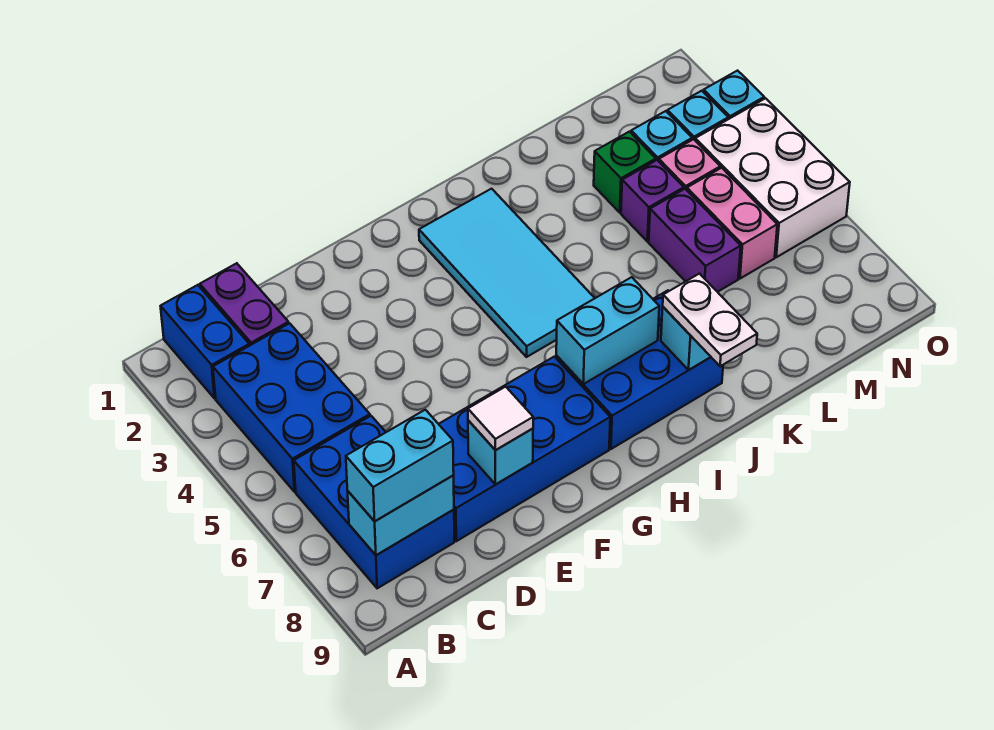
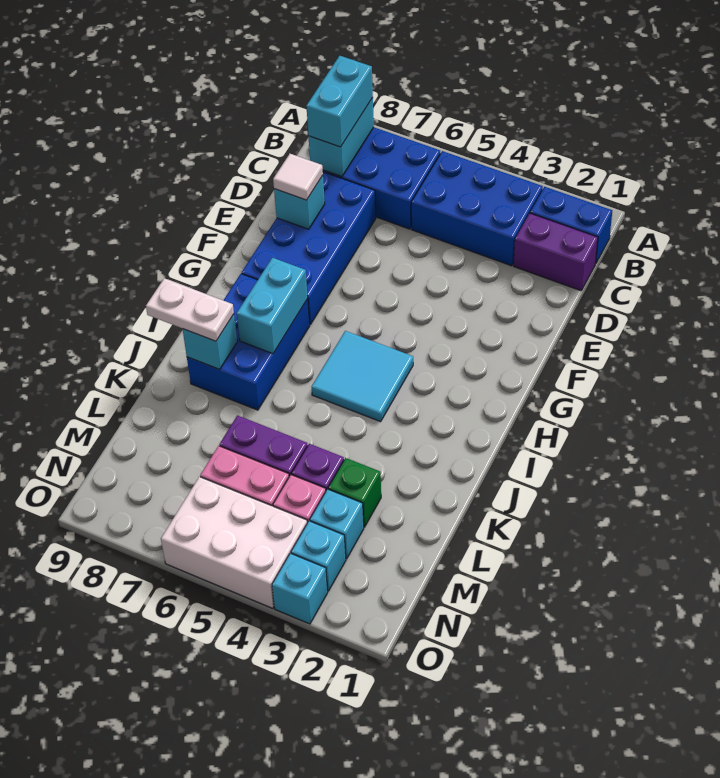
cyan 2x4 tile [419,189,595,357] -> cyan 2x2 tile [312,331,413,422]

